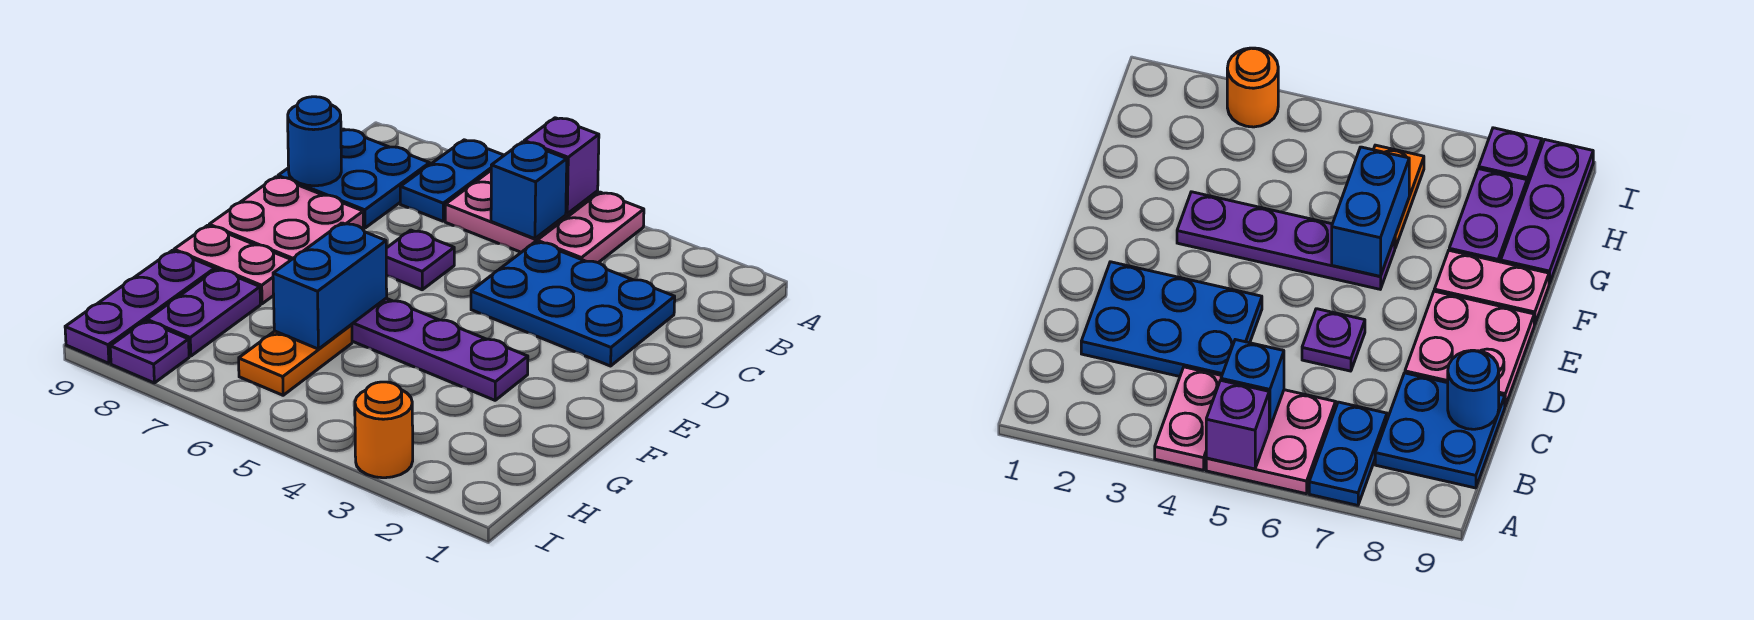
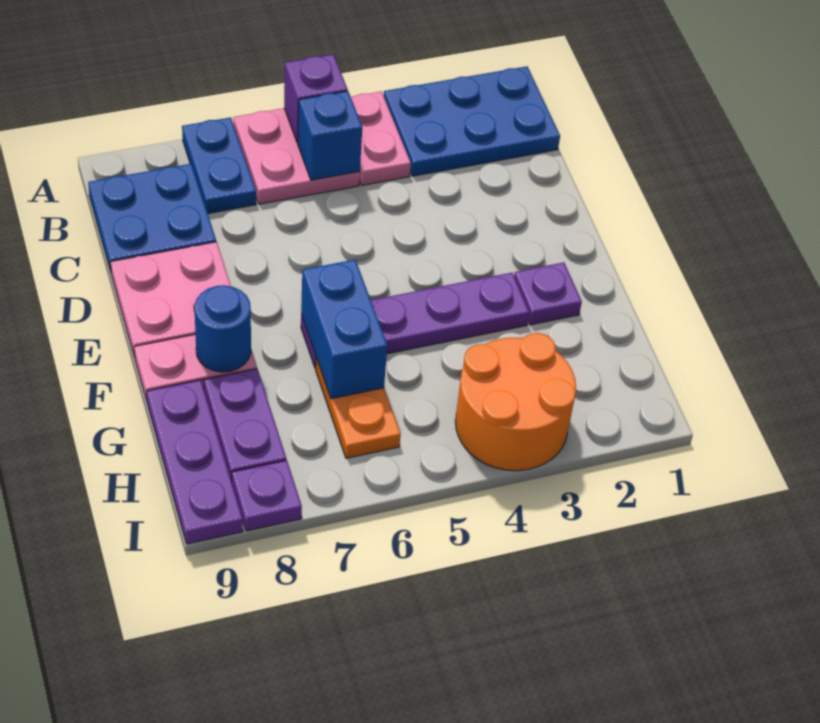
blue 2x3 plate [471,242,675,366] -> blue 2x3 plate moved to [384,66,560,176]
blue 1x1 round brick [288,97,341,186] -> blue 1x1 round brick moved to [194,285,251,372]
purple 1x1 plate [386,230,454,290] -> purple 1x1 plate moved to [514,262,582,325]
orange 1x1 round brick [355,382,413,478] -> orange 2x2 round brick [455,333,576,471]

